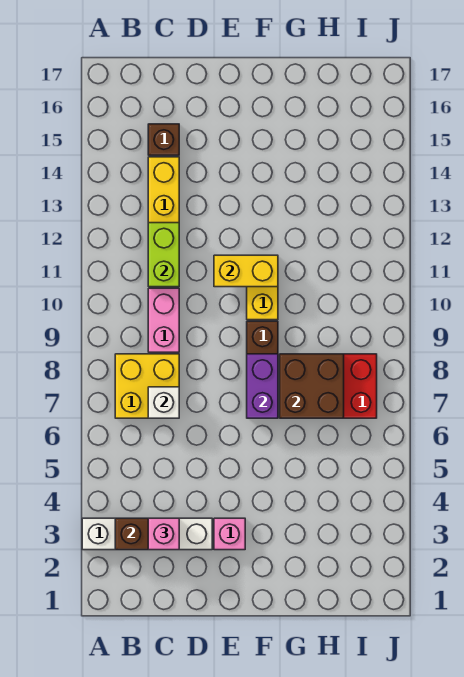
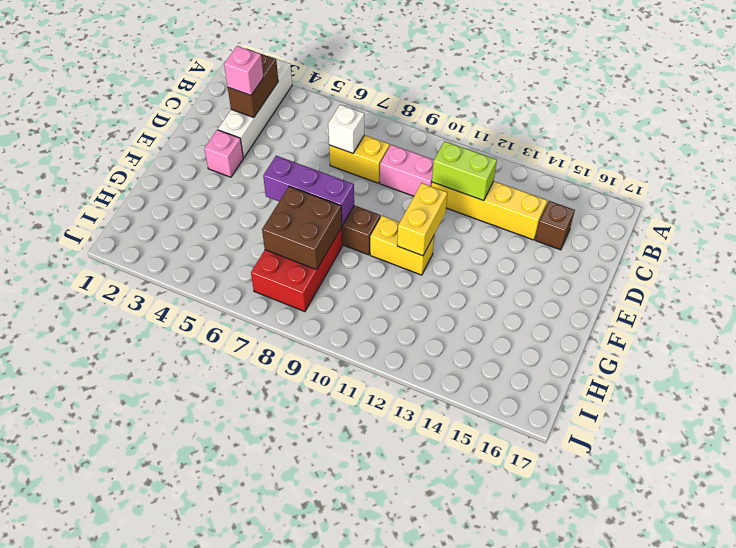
yellow 2x2 brick [115,354,179,418] -> yellow 1x2 brick [329,135,390,183]
purple 1x2 brick [247,354,278,418] -> purple 1x3 brick [263,156,354,225]

